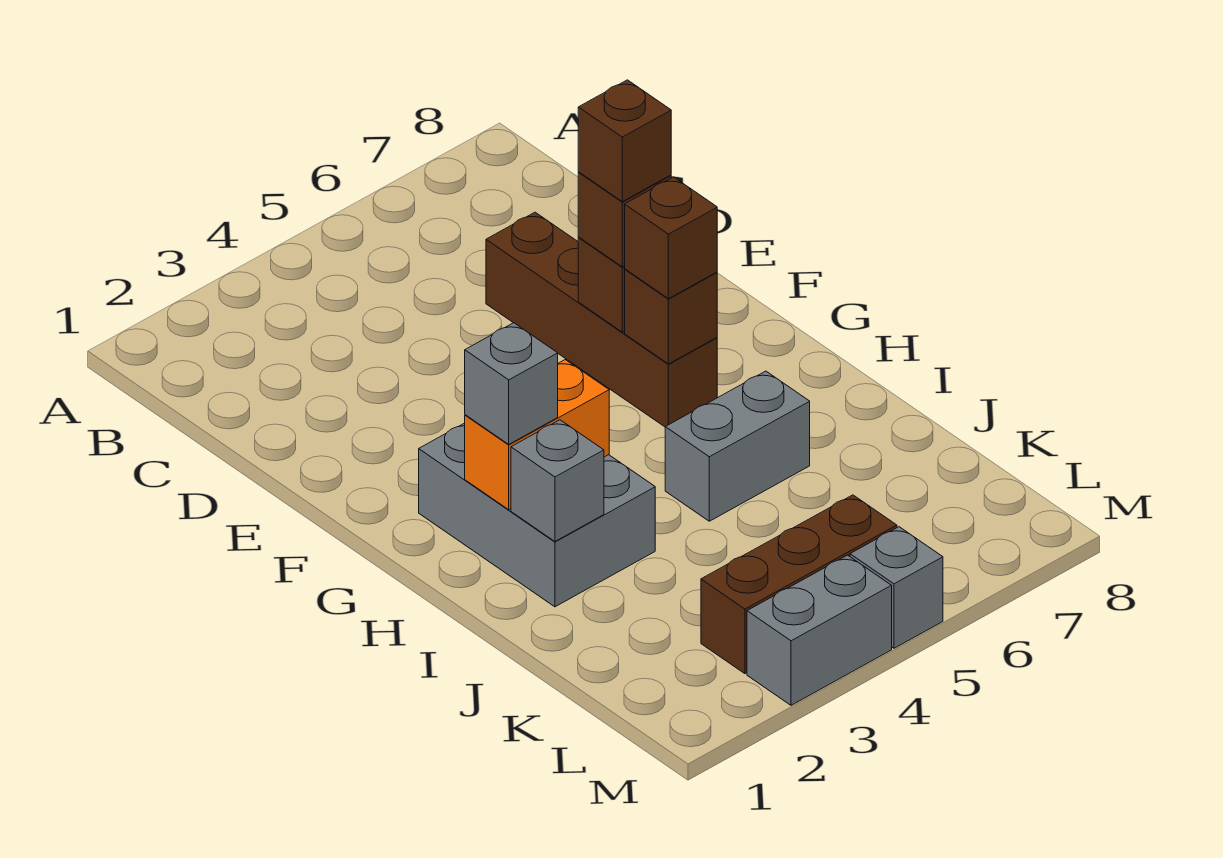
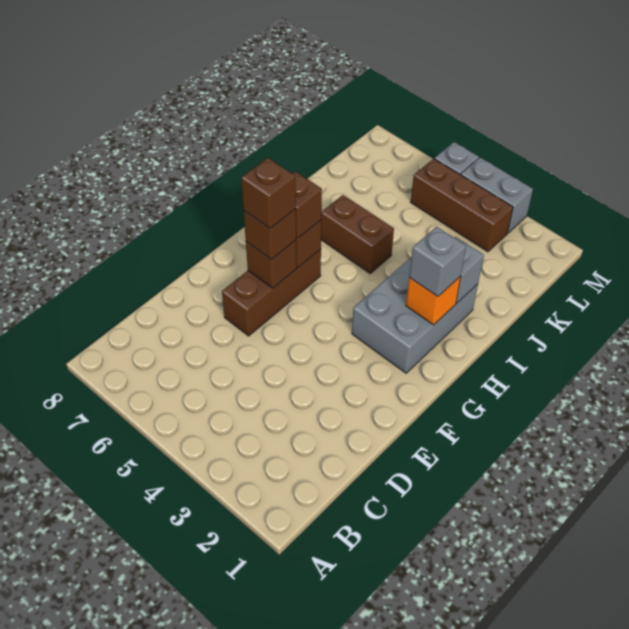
brown 1x4 brick [486,212,717,427] -> brown 1x3 brick [222,249,321,336]
orange 1x2 brick [465,360,609,510] -> orange 1x1 brick [406,276,461,325]
grey 1x2 brick [665,371,810,521] -> brown 1x2 brick [321,195,394,273]

